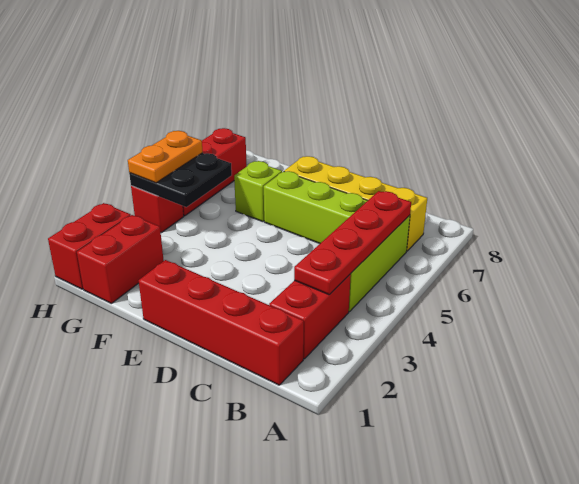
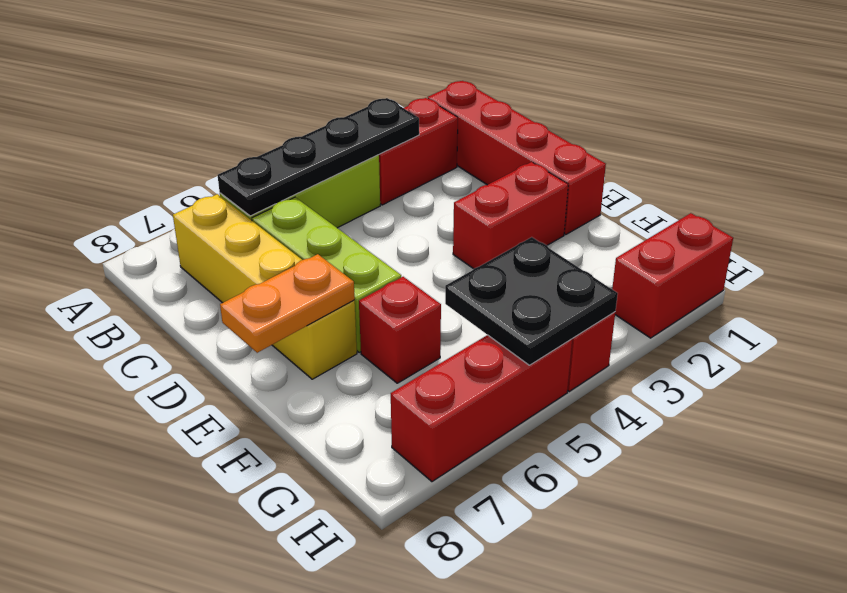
red 1x4 plate [294,191,411,295] -> black 1x4 plate [218,98,419,216]
lime 1x1 brick [234,161,282,222] -> red 1x1 brick [359,277,441,383]
red 1x2 brick [77,215,164,303] -> red 1x2 brick moved to [453,162,568,269]
orange 1x2 plate [128,131,203,183] -> orange 1x2 plate moved to [220,254,355,353]

